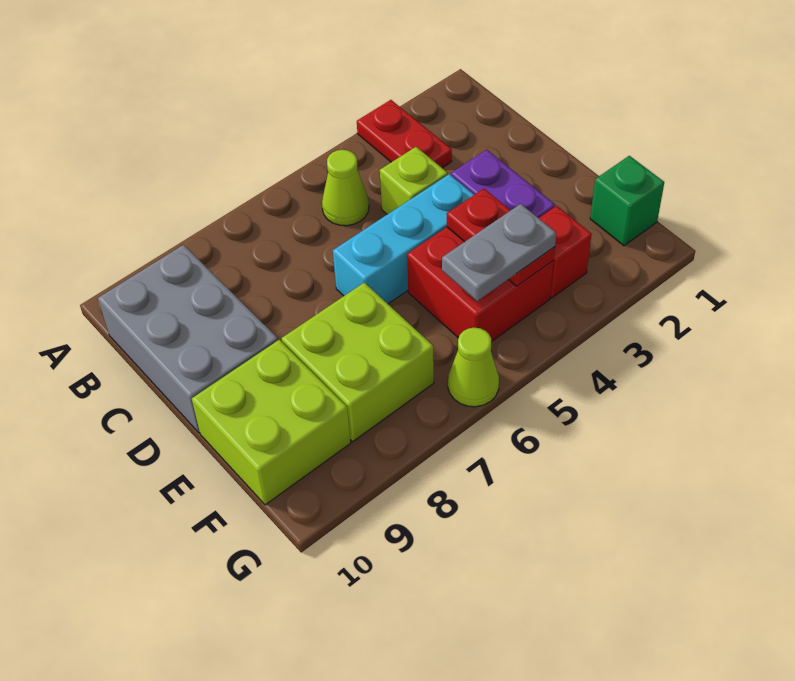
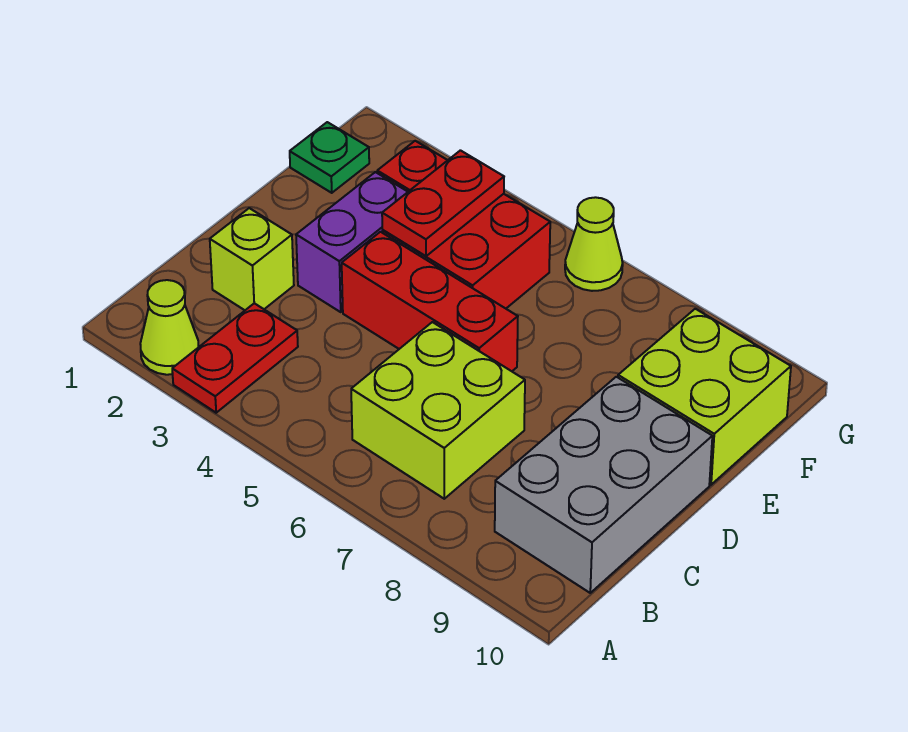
lime 1x1 cone [322,150,369,226] -> lime 1x1 cone moved to [140,280,199,375]
lime 1x1 brick [380,147,448,214] -> lime 1x1 brick moved to [210,208,294,310]
cyan 1x3 brick [333,174,474,304] -> red 1x3 brick [342,232,518,371]
lime 2x2 brick [282,283,434,441] -> lime 2x2 brick moved to [351,322,525,499]
green 1x1 brick [590,156,664,246] -> green 1x1 plate [290,122,369,193]
grey 1x2 plate [442,204,556,301] -> none

